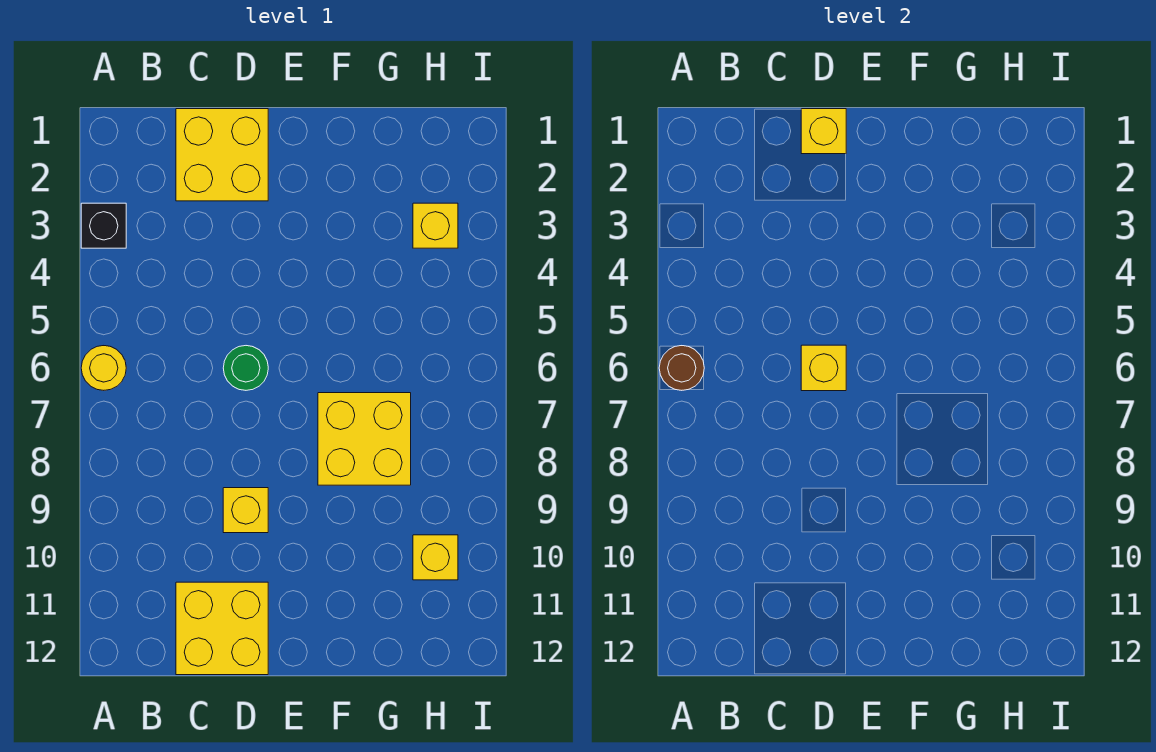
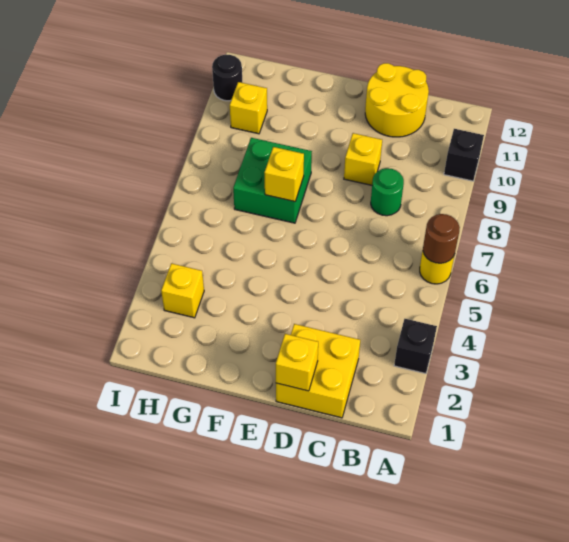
none -> black 1x1 brick [444,129,484,181]
yellow 2x2 brick [176,582,268,675] -> yellow 2x2 round brick [365,63,429,137]
green 1x1 round brick [223,346,268,390] -> green 1x1 round brick moved to [371,168,404,216]
yellow 1x1 brick [801,345,846,391] -> yellow 1x1 brick moved to [264,147,304,202]
yellow 2x2 brick [318,393,411,485] -> green 2x2 brick [233,138,312,223]
none -> black 1x1 round brick [212,55,242,101]

